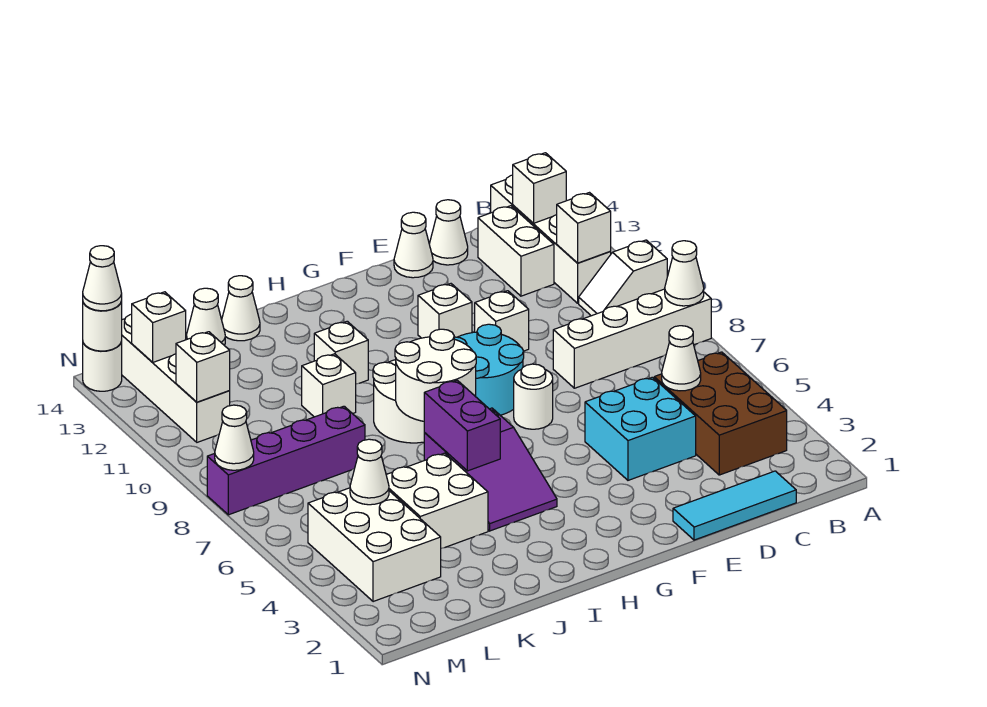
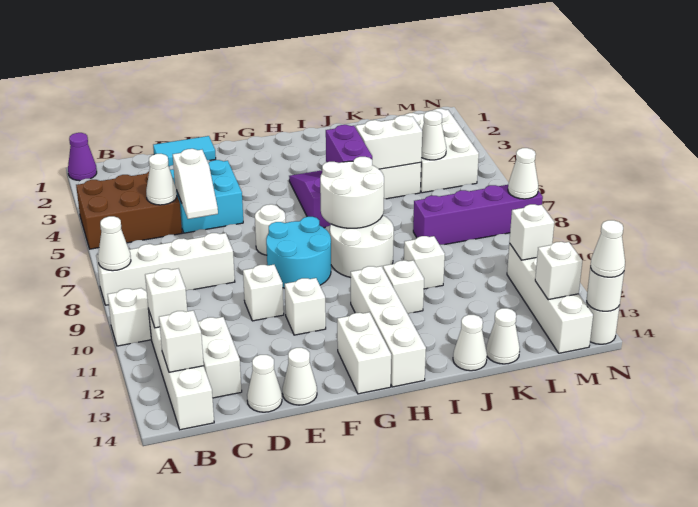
none -> purple 1x1 cone [68,133,97,181]
brown 2x3 brick [654,352,787,475] -> brown 2x3 brick turned to [76,172,182,249]
cyan 1x3 tile [673,471,796,540] -> cyan 1x2 tile [153,136,216,166]
none -> white 1x2 slope [173,149,218,219]
none -> white 1x2 brick [337,312,391,394]
none -> white 1x4 brick [351,266,426,387]
none -> white 1x2 brick [355,116,422,169]

